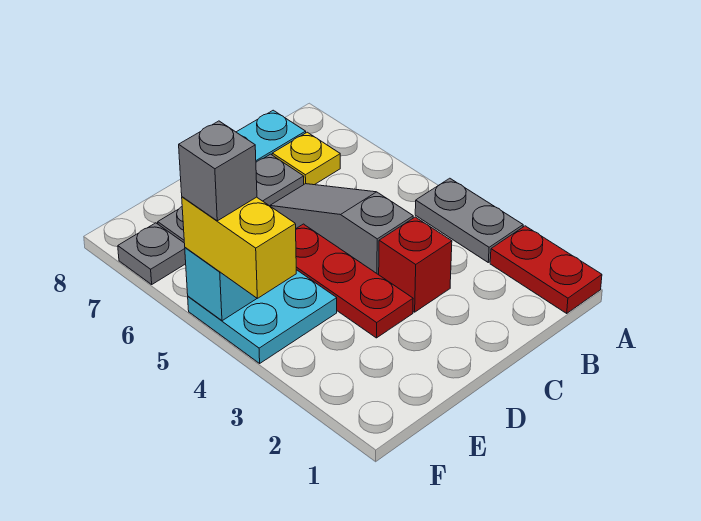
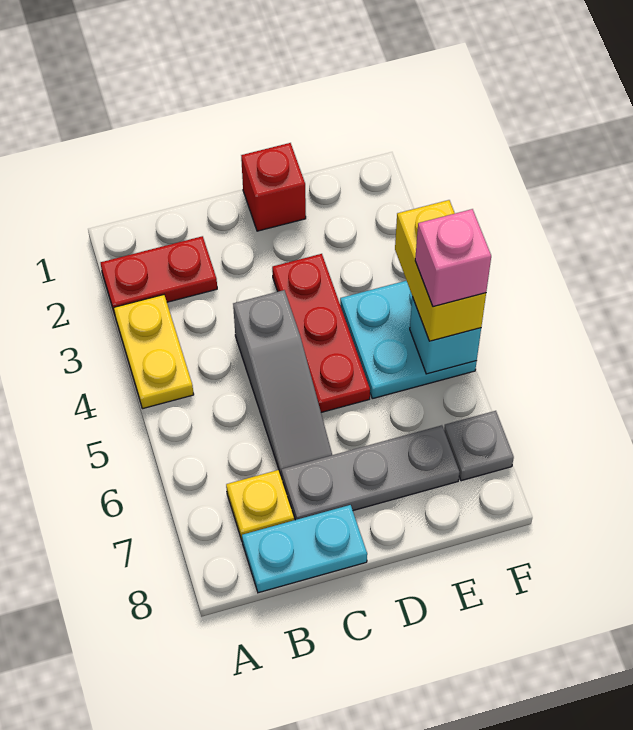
red 1x2 plate [490,226,602,313] -> red 1x2 plate turned to [101,236,217,314]
grey 1x2 plate [415,178,523,262] -> yellow 1x2 plate [114,295,194,409]
red 1x1 brick [379,217,452,312] -> red 1x1 brick moved to [241,143,306,231]
grey 1x1 brick [179,121,257,221] -> pink 1x1 brick [415,209,491,307]

